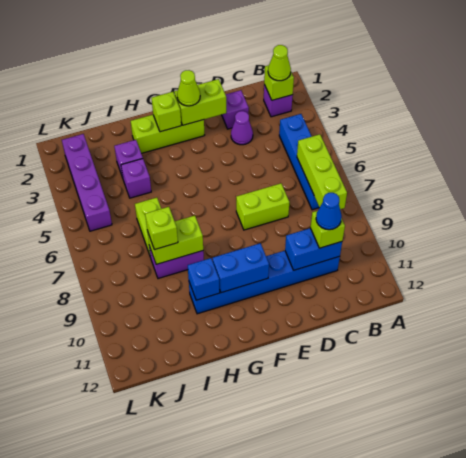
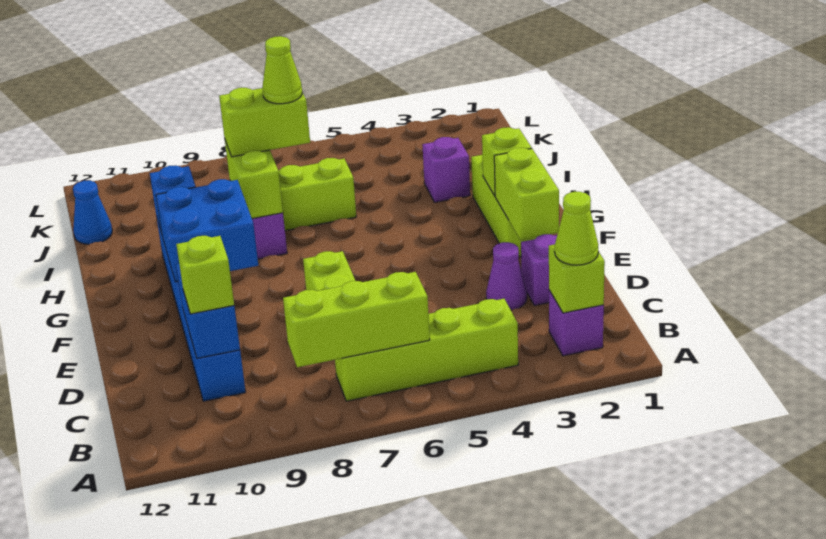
blue 1x4 brick [279,114,319,210] -> lime 1x4 brick [335,299,518,401]
blue 1x1 cone [316,193,342,230] -> blue 1x1 cone moved to [73,181,112,244]
lime 1x1 cone [177,70,200,106] -> lime 1x1 cone moved to [262,36,302,104]
blue 1x2 brick [213,243,269,293] -> blue 2x2 brick [156,179,258,282]
purple 1x1 brick [121,159,151,198] -> none
lime 1x1 brick [145,207,178,250] -> lime 1x2 brick [219,88,310,157]
purple 1x4 brick [62,134,112,231] -> none

